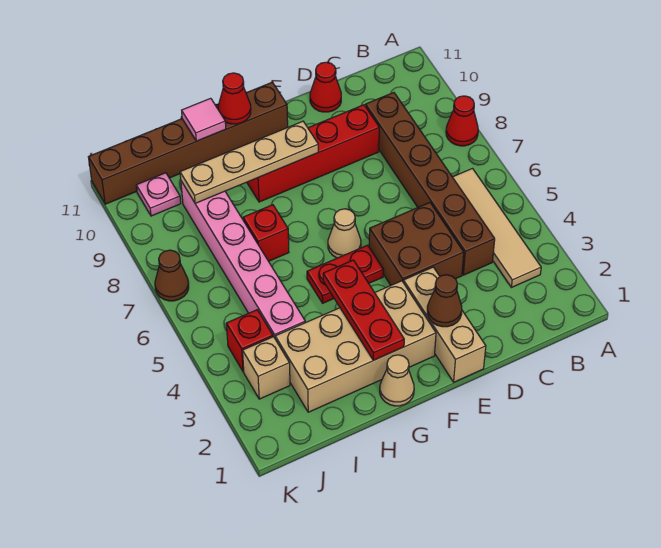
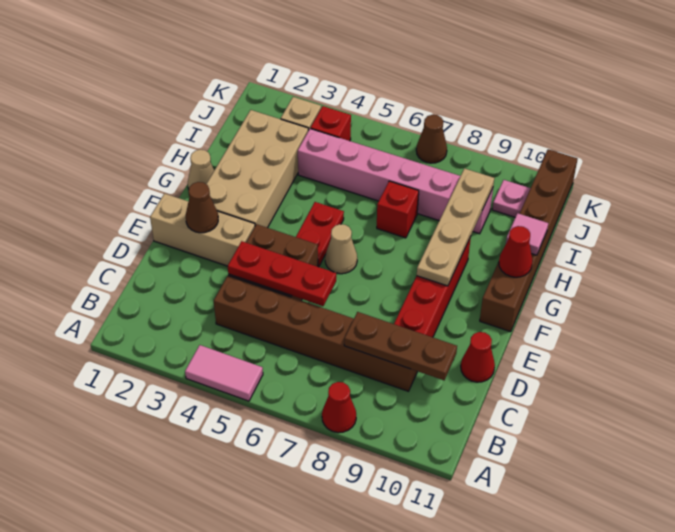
none -> pink 1x2 tile [185,345,263,401]
tan 1x4 tile [453,169,541,288] -> none
none -> brown 1x3 plate [344,312,457,380]
red 1x3 plate [323,260,404,360] -> red 1x3 plate moved to [228,241,336,306]

